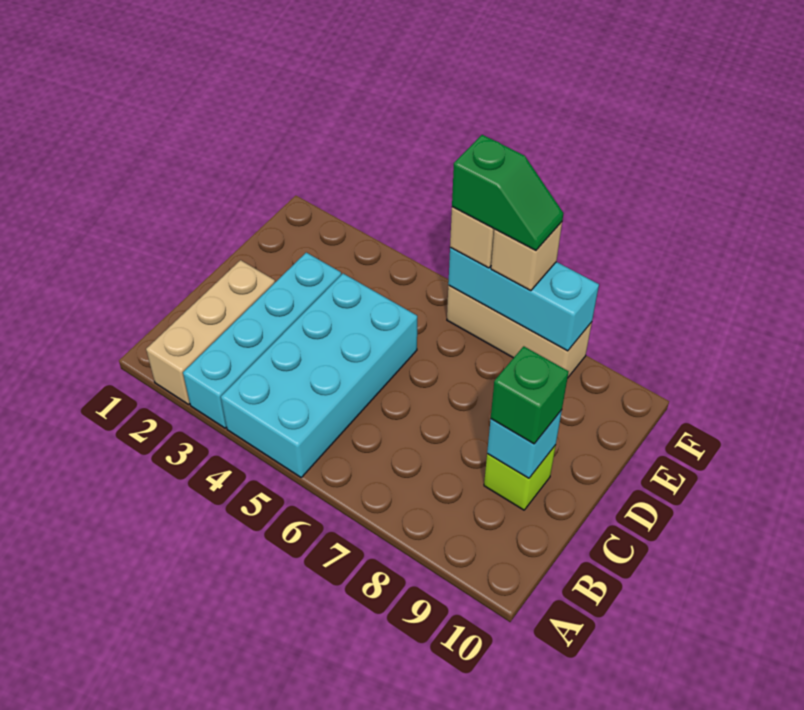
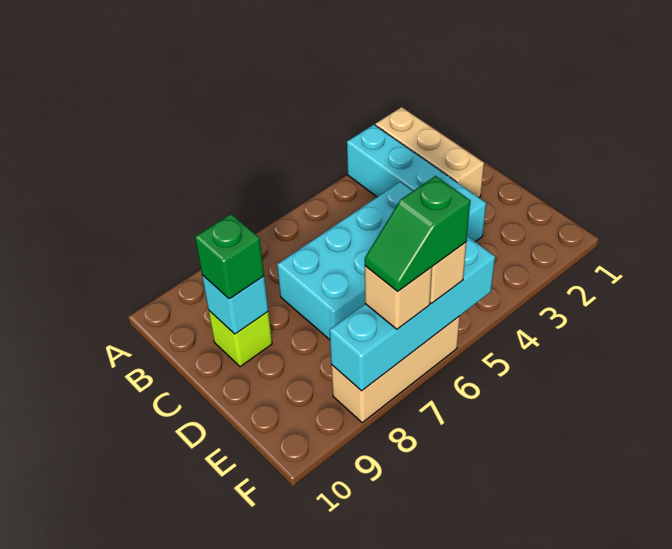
cyan 2x4 brick [221,274,417,477] -> cyan 2x4 brick turned to [277,182,412,340]
cyan 1x3 brick [448,248,599,351] -> cyan 1x4 brick [329,236,495,391]

